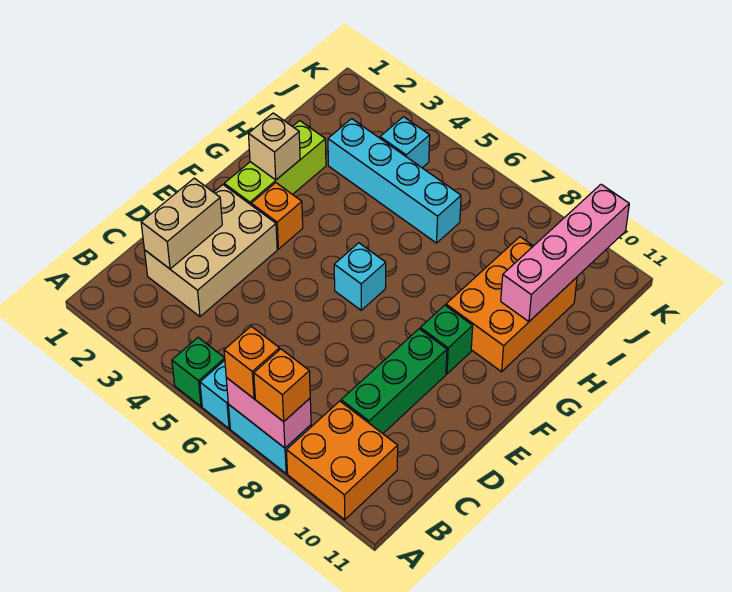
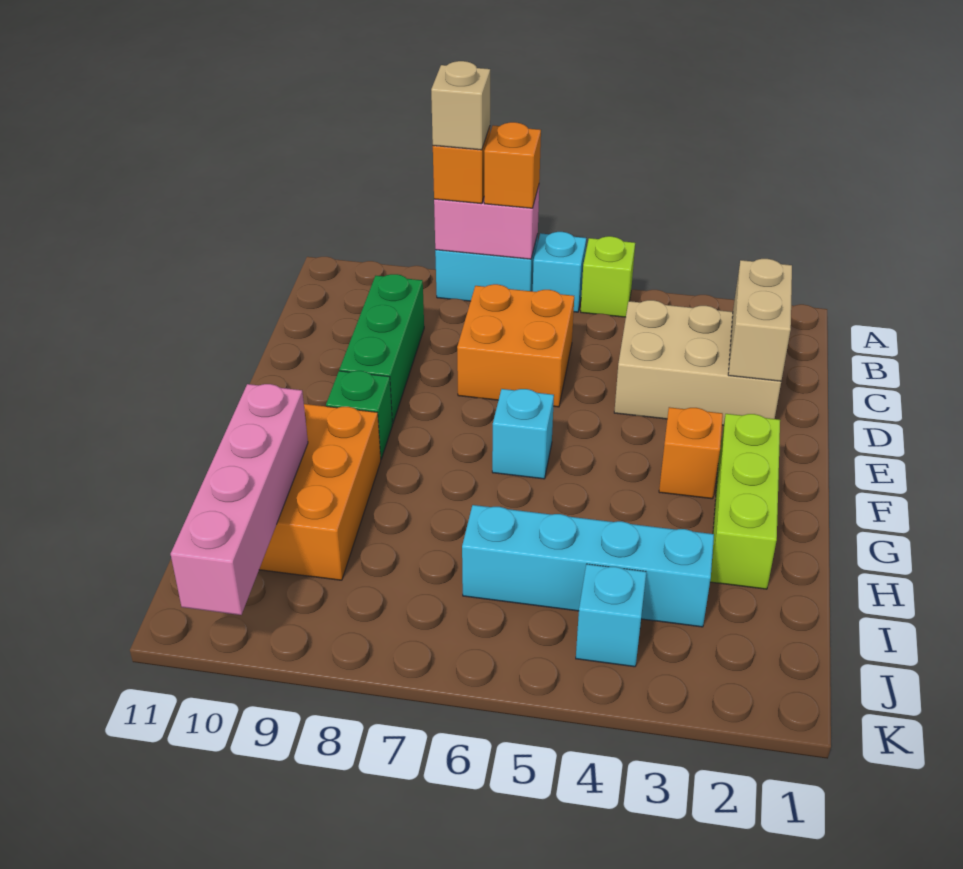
green 1x1 brick [172,338,225,406] -> lime 1x1 brick [581,236,635,317]
orange 2x2 brick [286,401,398,520] -> orange 2x2 brick moved to [457,284,574,407]
tan 2x3 brick [145,185,277,317] -> tan 2x3 brick turned to [614,300,781,425]
tan 1x1 brick [249,113,300,180] -> tan 1x1 brick moved to [431,61,490,150]

